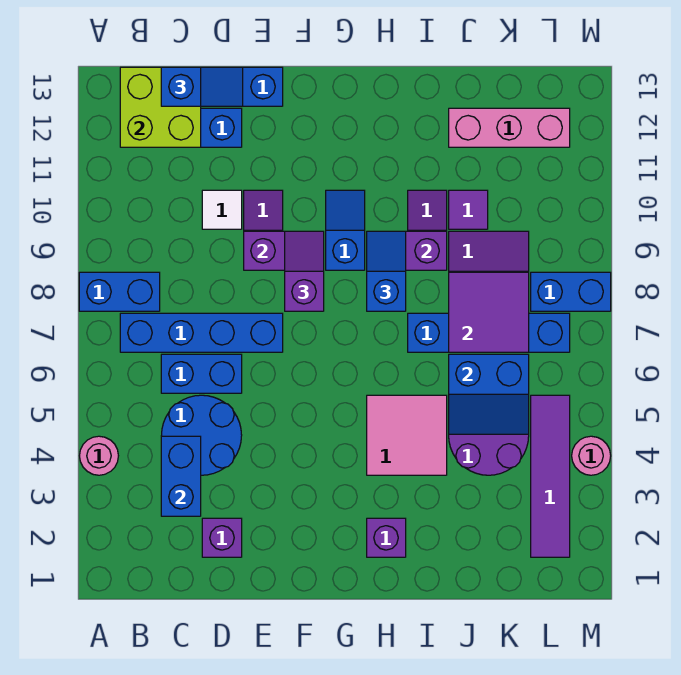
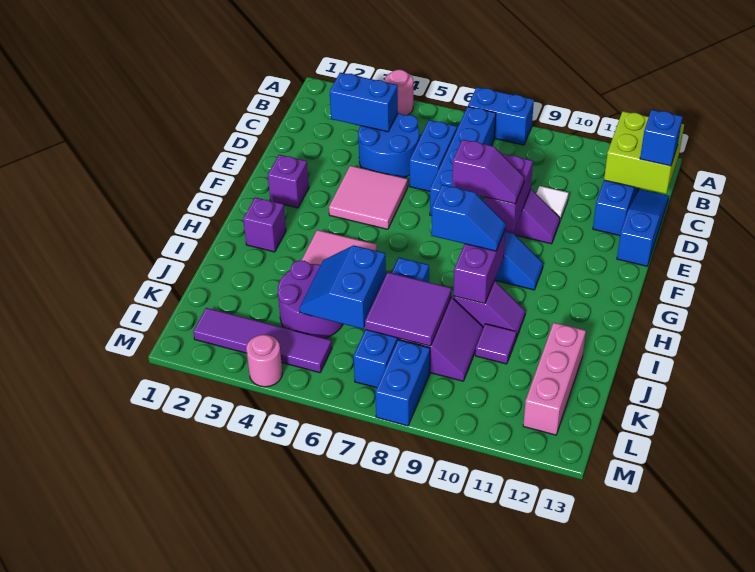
blue 1x2 brick [79,272,160,311] -> blue 1x2 brick turned to [468,87,534,145]
purple 1x1 brick [202,518,242,557] -> purple 1x1 brick moved to [268,155,309,208]
none -> pink 2x2 tile [329,166,408,229]

